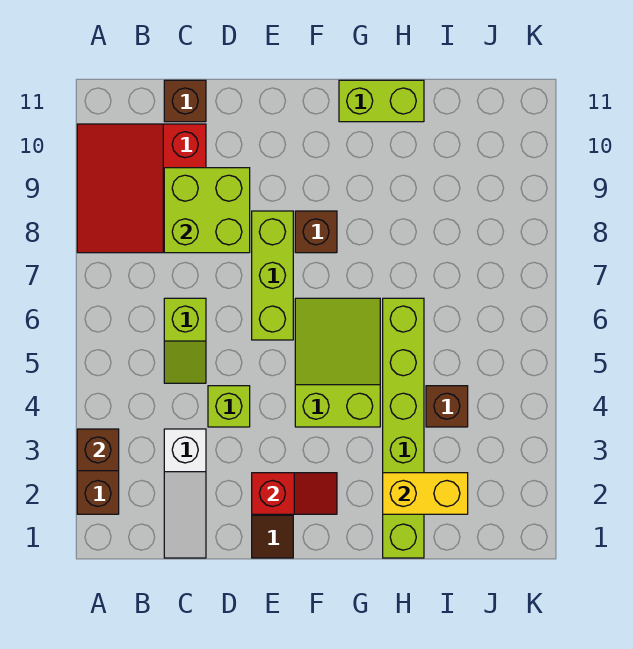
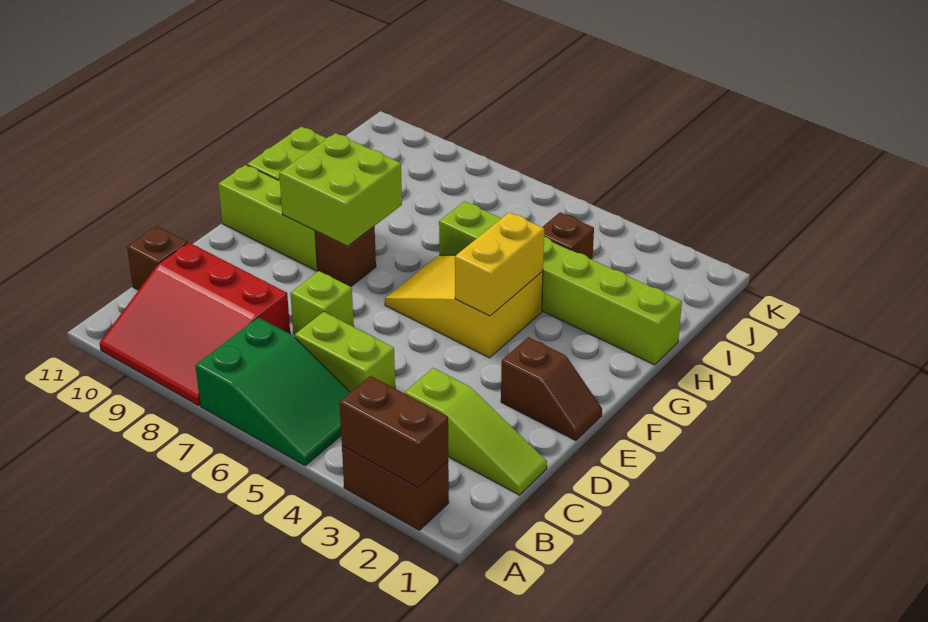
brown 1x1 brick [77,429,119,471] -> brown 1x2 brick [339,376,448,488]
none -> green 2x3 slope [195,317,350,466]
white 1x3 slope [164,429,206,558] -> lime 1x3 slope [405,368,547,495]
lime 1x2 slope [164,298,206,383] -> lime 1x2 brick [295,312,395,392]
lime 2x2 brick [164,168,250,253] -> lime 2x2 brick moved to [279,133,402,246]
lime 1x1 brick [208,386,250,427] -> lime 1x1 brick moved to [290,271,354,334]
red 1x2 slope [252,473,337,514] -> none
lime 1x3 brick [252,211,293,340] -> lime 1x3 brick moved to [218,165,318,271]
lime 2x3 slope [295,298,380,427] -> yellow 2x3 slope [385,255,543,358]
yellow 1x2 brick [383,473,468,514] -> yellow 1x2 brick moved to [455,212,544,316]

